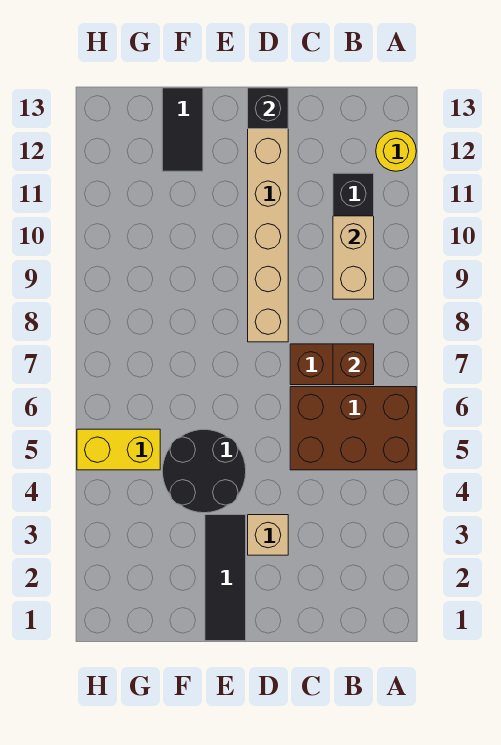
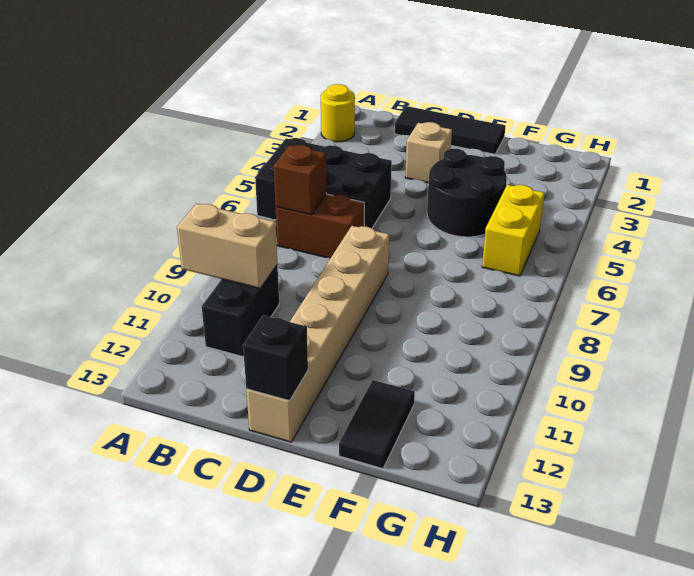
brown 2x3 brick [290,387,416,470] -> black 2x3 brick [255,138,392,228]
yellow 1x1 round brick [376,131,416,171] -> yellow 1x1 round brick moved to [321,84,355,142]
tan 1x2 brick [333,216,374,299] -> tan 1x2 brick turned to [177,204,277,288]
black 1x3 tile [205,515,246,641] -> black 1x3 tile turned to [395,106,506,154]
yellow 1x2 brick [77,429,160,470] -> yellow 1x2 brick turned to [482,185,544,276]

